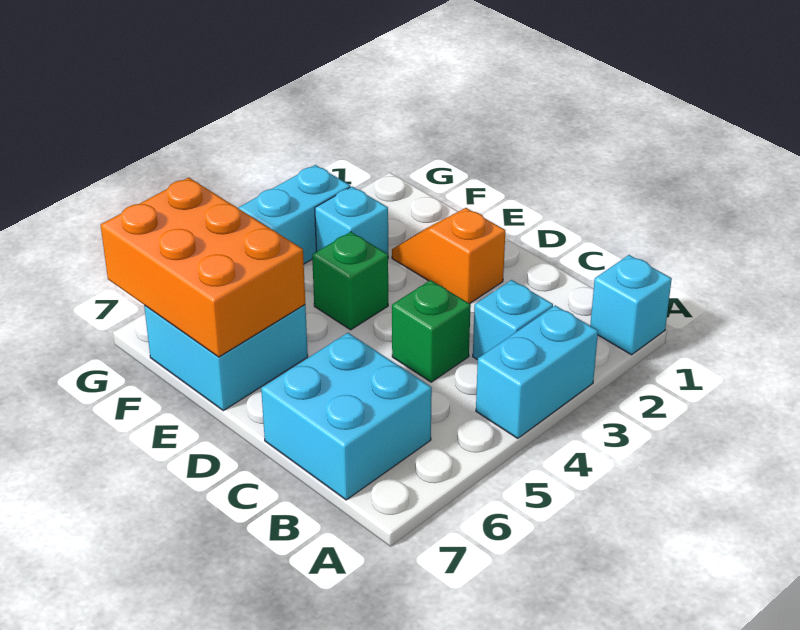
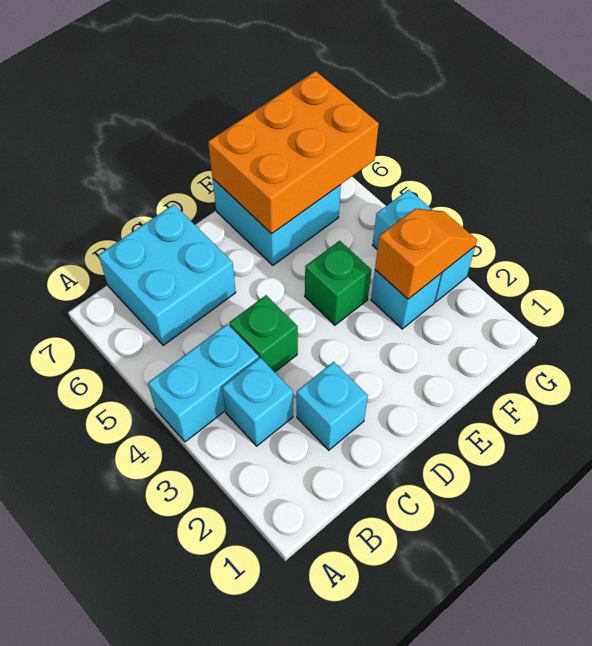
cyan 1x1 brick [590,255,672,355] -> cyan 1x1 brick moved to [297,362,368,450]
cyan 1x2 brick [476,305,598,438] -> cyan 1x2 brick turned to [148,324,259,442]
orange 1x2 slope [392,208,505,304] -> orange 1x2 slope moved to [375,209,477,299]

